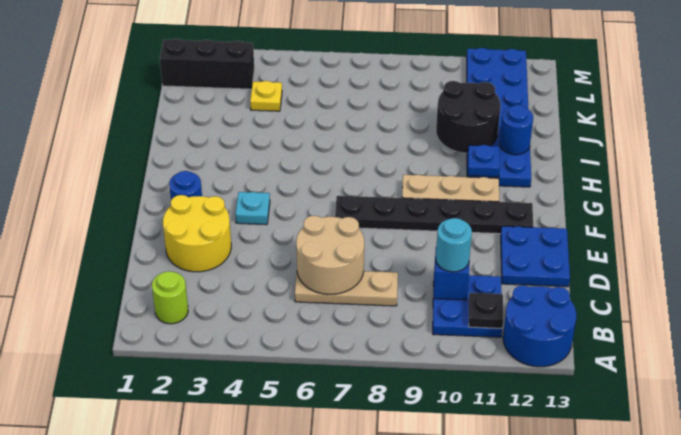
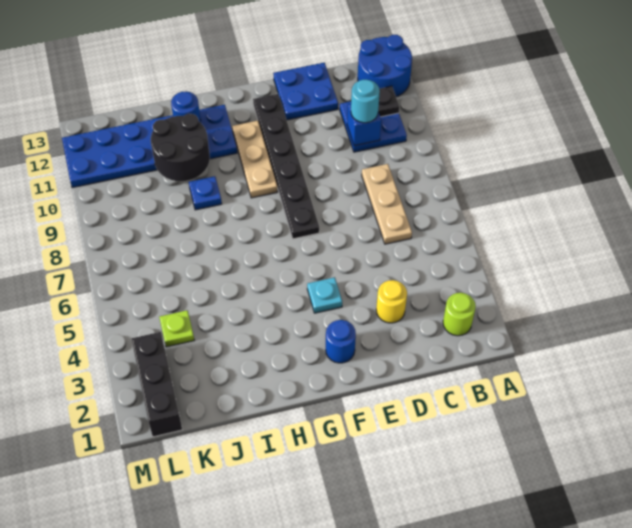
tan 2x2 round brick [296,216,364,294] -> none
yellow 2x2 round brick [163,195,231,272] -> yellow 1x1 round brick [376,280,407,323]
blue 1x1 plate [468,145,500,177] -> blue 1x1 plate moved to [189,176,222,210]
yellow 1x1 plate [250,81,282,111] -> lime 1x1 plate [159,310,194,347]

